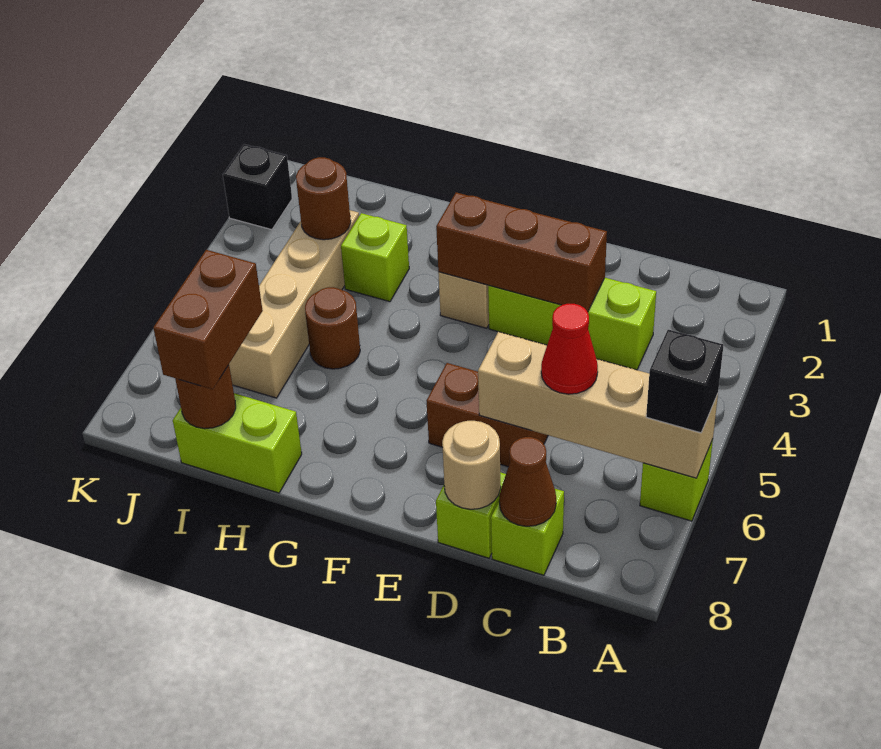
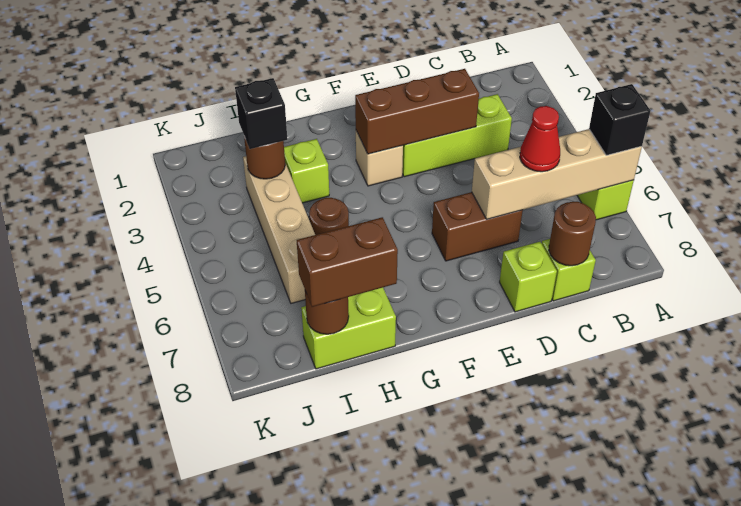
brown 1x1 cone [499,437,556,526] -> brown 1x1 round brick [549,202,596,266]
tan 1x1 round brick [442,421,501,509] -> none
brown 1x2 brick [153,250,263,389] -> brown 1x2 brick turned to [297,217,398,307]
black 1x1 brick [223,144,292,230] -> black 1x1 brick moved to [235,78,287,149]

